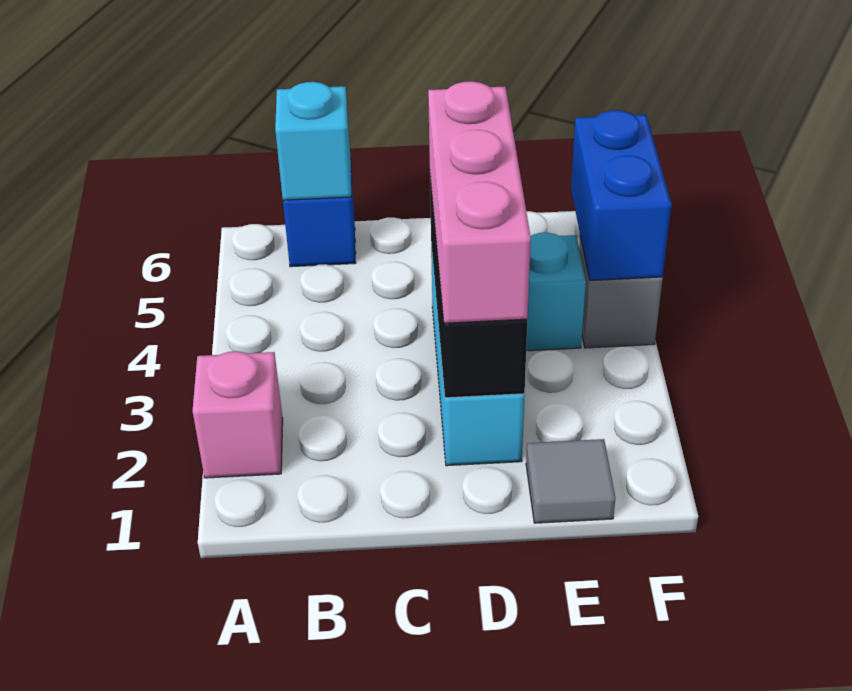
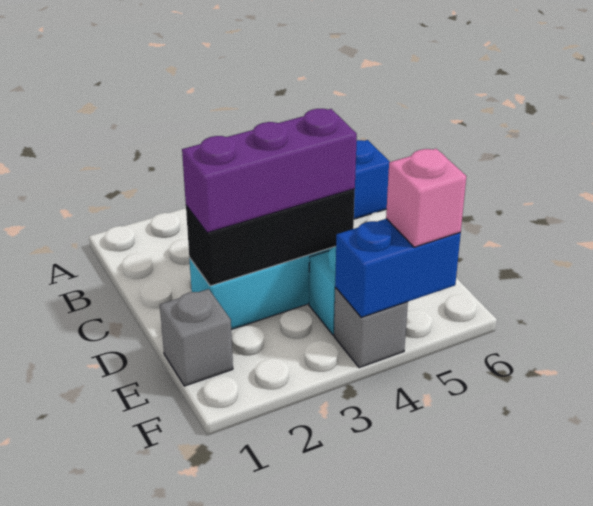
pink 1x1 brick [193,351,283,478] -> pink 1x1 brick moved to [386,149,466,247]
cyan 1x1 brick [275,82,351,200] -> none
pink 1x3 brick [428,81,531,323] -> purple 1x3 brick [182,109,357,233]
grey 1x1 tile [526,439,615,523] -> grey 1x1 brick [160,289,233,386]

